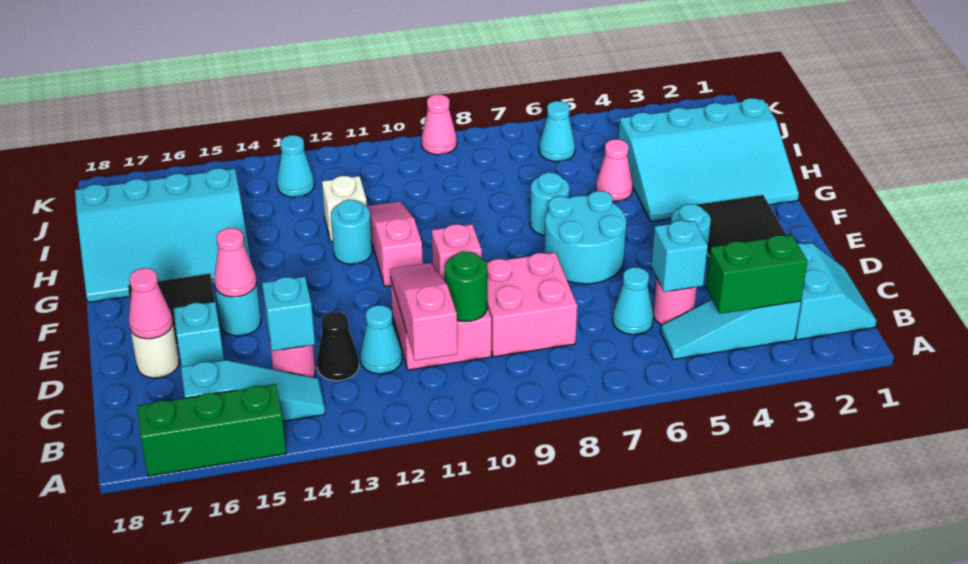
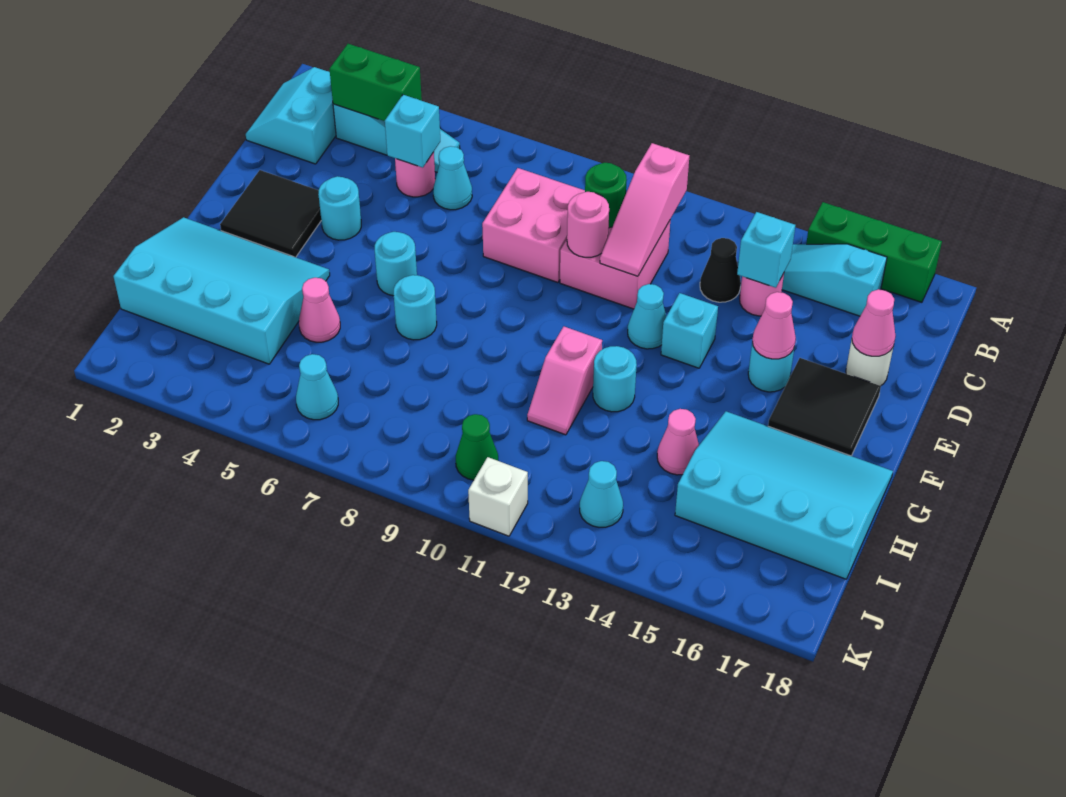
cyan 1x1 cone [360,305,402,374] -> cyan 1x1 cone moved to [628,284,666,349]
pink 1x1 brick [432,224,482,281] -> pink 1x1 round brick [567,192,609,257]
cyan 1x1 brick [173,302,224,367] -> cyan 1x1 brick moved to [661,293,718,368]
cyan 2x2 round brick [544,191,626,284] -> cyan 1x1 round brick [375,232,417,296]
pink 1x3 slope [367,201,423,287] -> pink 1x2 slope [527,326,602,435]
white 1x1 brick [322,176,367,242] -> white 1x1 brick moved to [468,457,528,536]
none -> green 1x1 cone [456,414,498,480]
pink 1x1 cone [421,95,457,155] -> pink 1x1 cone moved to [657,409,699,475]

